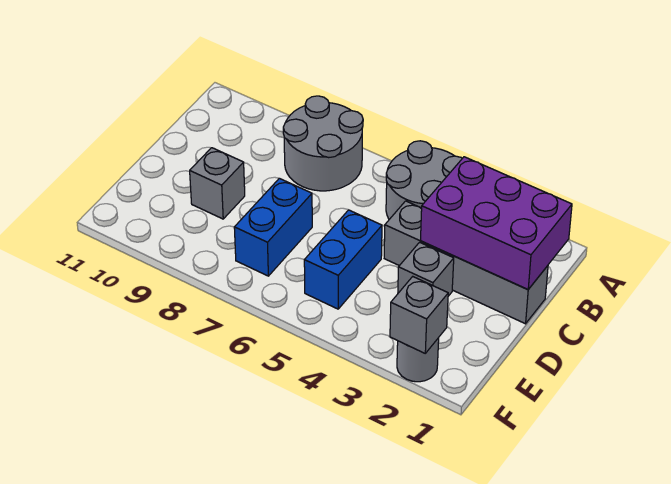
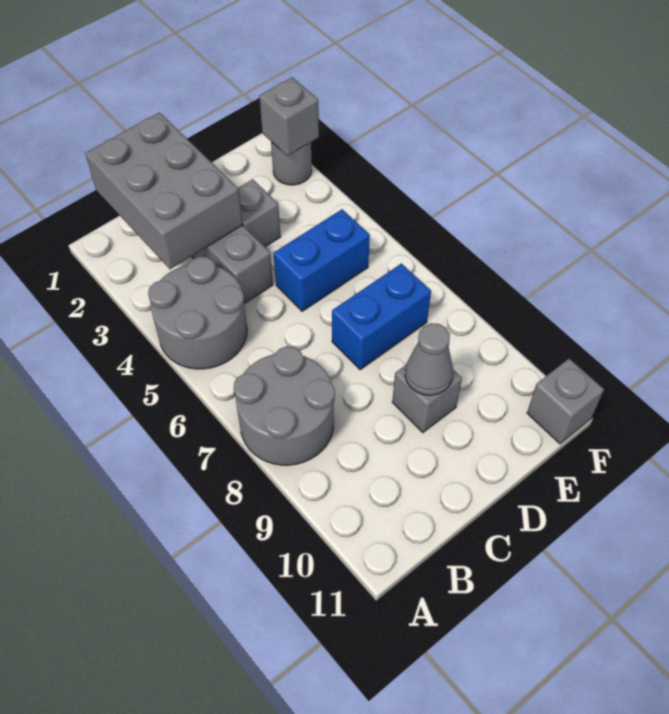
purple 2x3 brick [421,157,572,289] -> grey 2x3 brick [85,113,243,269]
none -> grey 1x1 cone [405,323,453,395]
none -> grey 1x1 brick [527,359,604,444]

